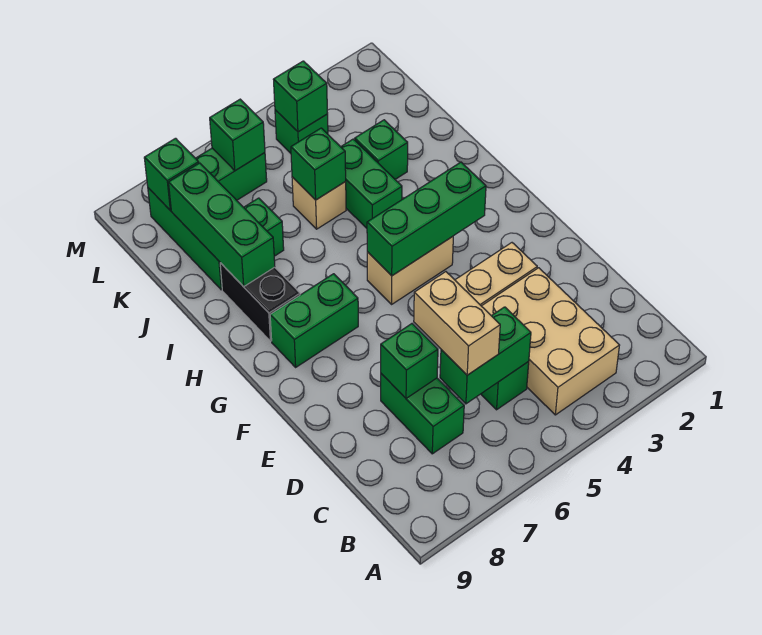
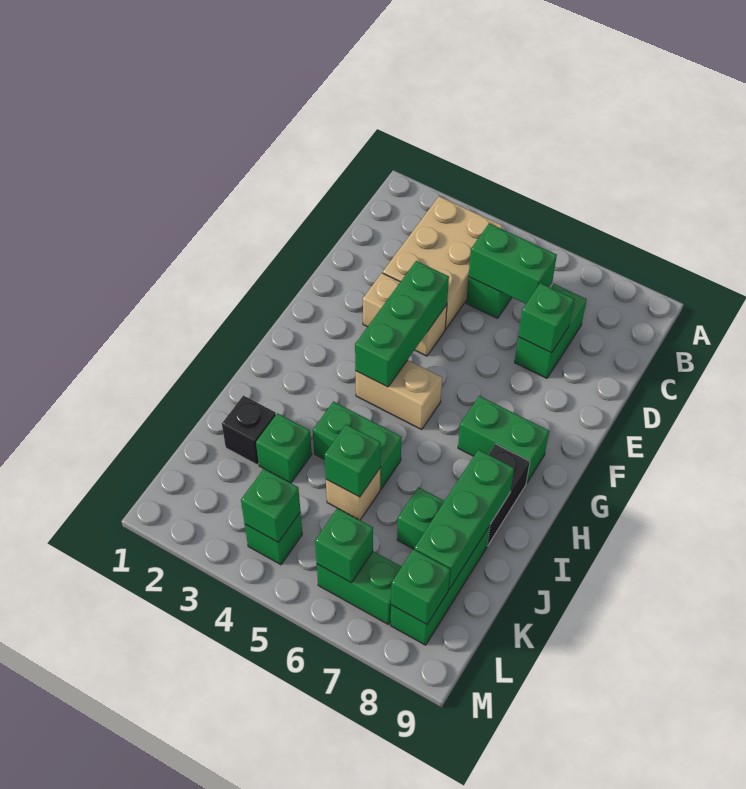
tan 1x2 brick [414,272,500,375] -> none
green 1x3 brick [367,162,486,276] -> green 1x3 brick turned to [355,261,449,387]
green 1x2 brick [341,139,402,228] -> green 1x2 brick turned to [313,402,402,489]
none -> black 1x1 brick [222,396,276,465]

